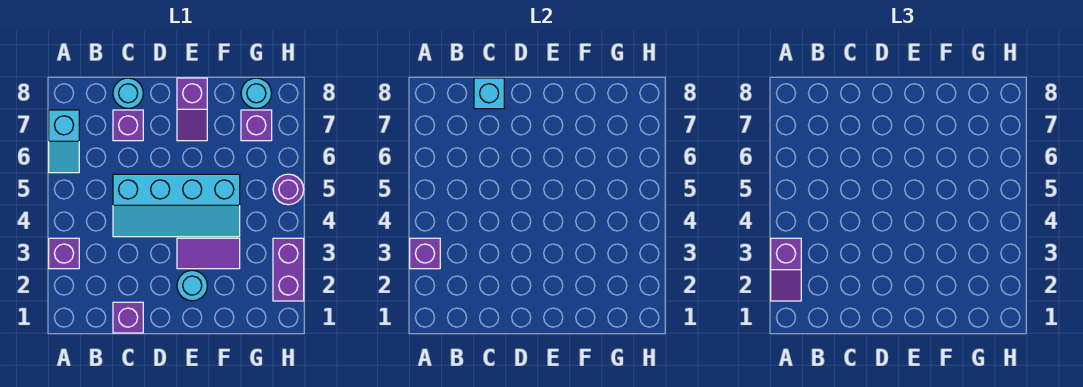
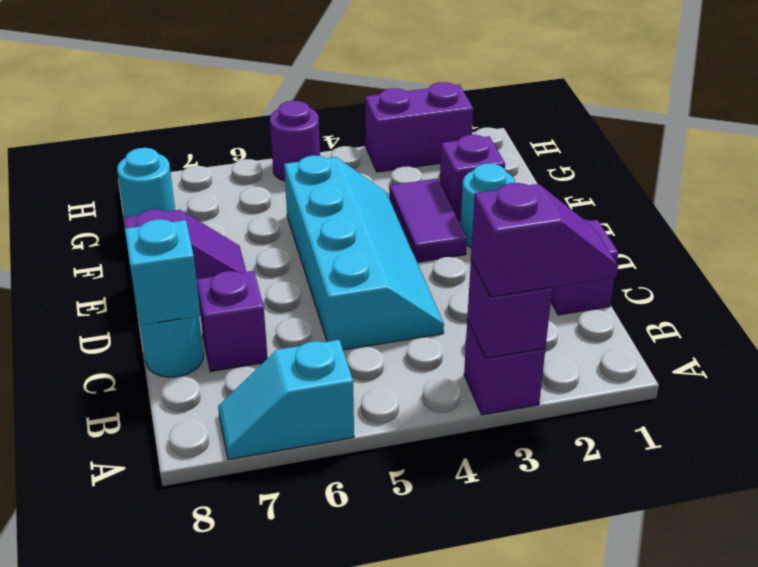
cyan 1x2 slope [49,110,79,173] -> cyan 1x2 slope turned to [218,340,354,460]
purple 1x1 brick [241,110,272,141] -> purple 1x1 brick moved to [440,135,505,222]

